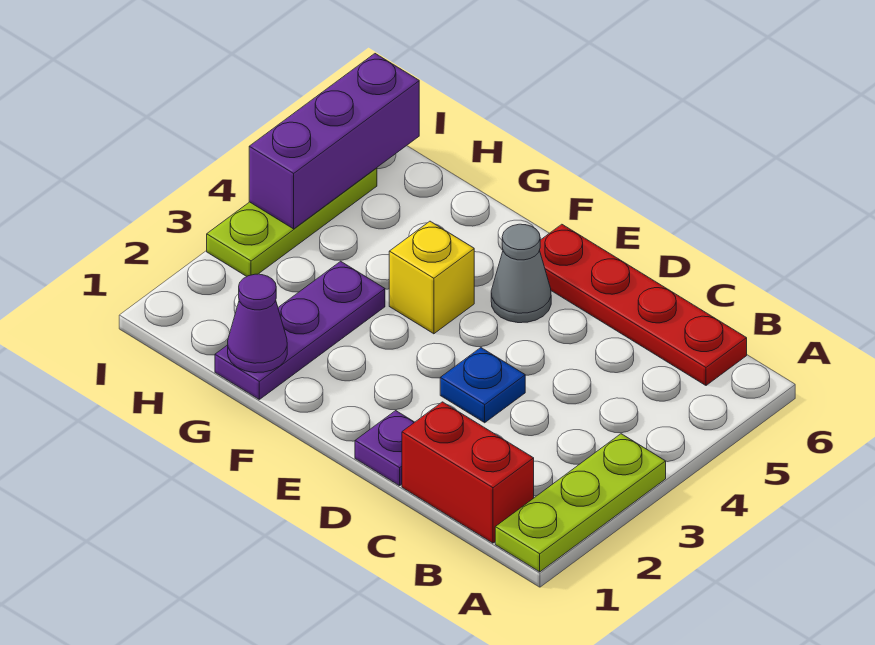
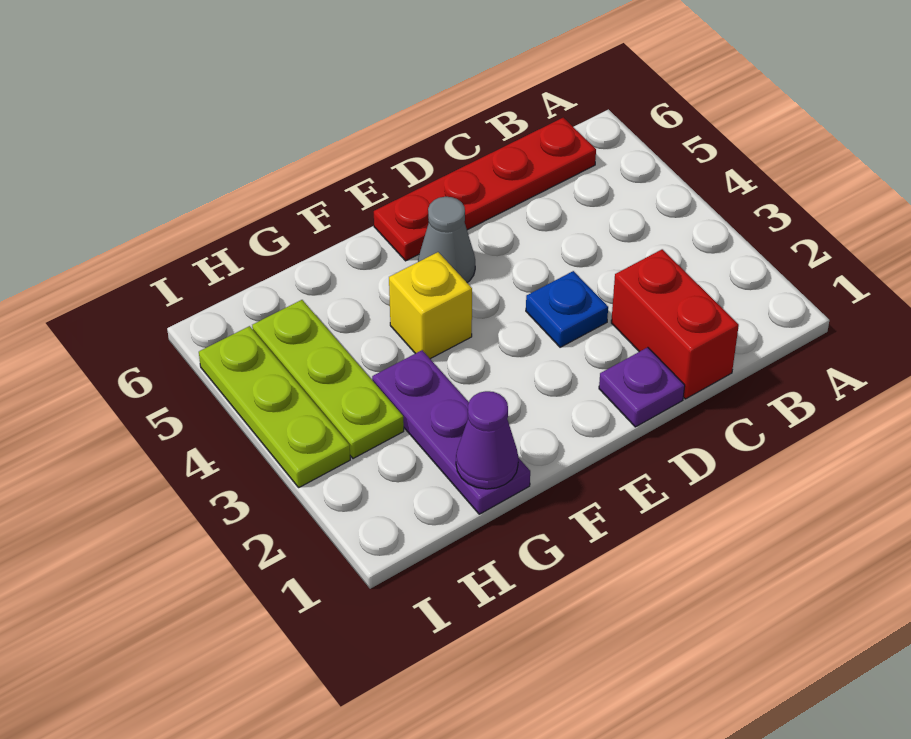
lime 1x3 plate [495,434,666,572] -> lime 1x3 plate moved to [252,300,404,459]
red 1x2 brick [402,402,534,543] -> red 1x2 brick turned to [611,249,739,399]
purple 1x3 brick [249,54,419,229] -> none

